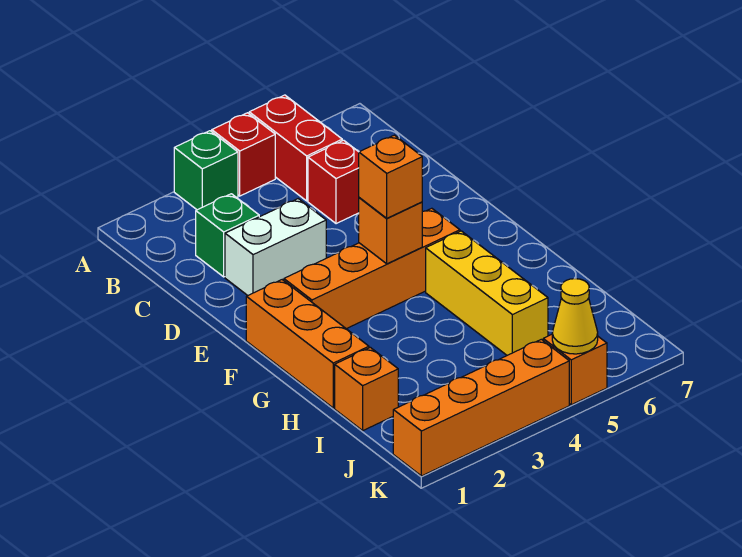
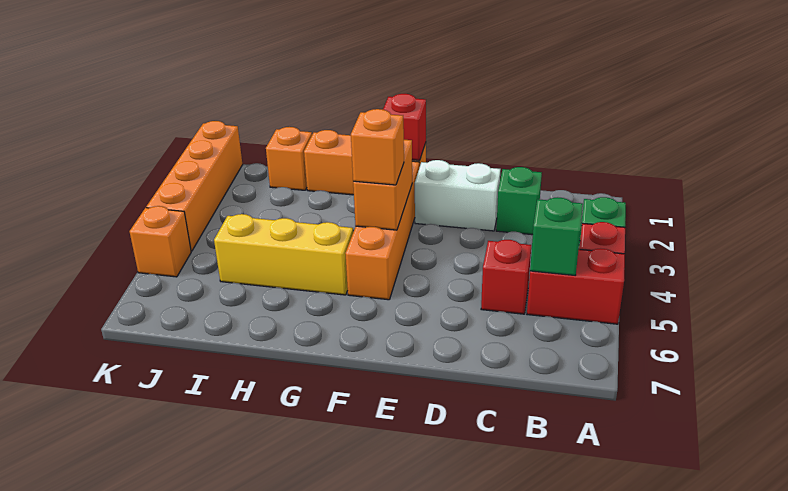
none -> green 1x1 brick [530,197,583,275]
white 1x2 brick [225,199,326,296] -> white 1x2 brick turned to [415,160,500,231]
none -> red 1x1 brick [383,94,426,160]
orange 1x1 brick [359,198,422,264] -> orange 1x2 brick [353,140,412,230]
yellow 1x1 cone [552,279,598,354] -> none

